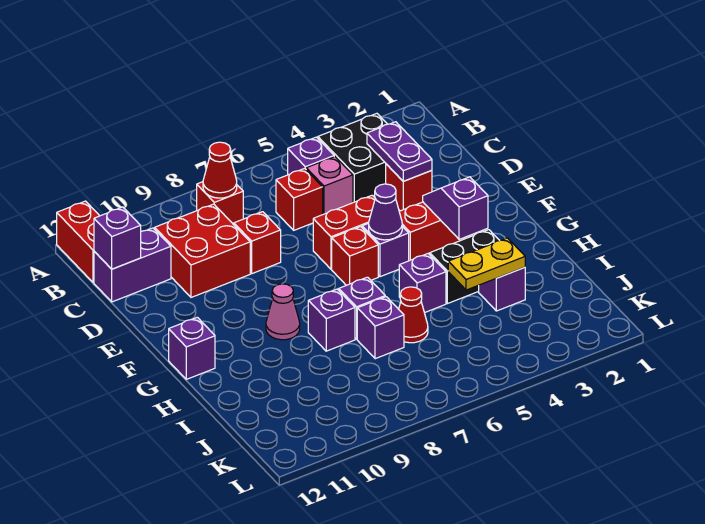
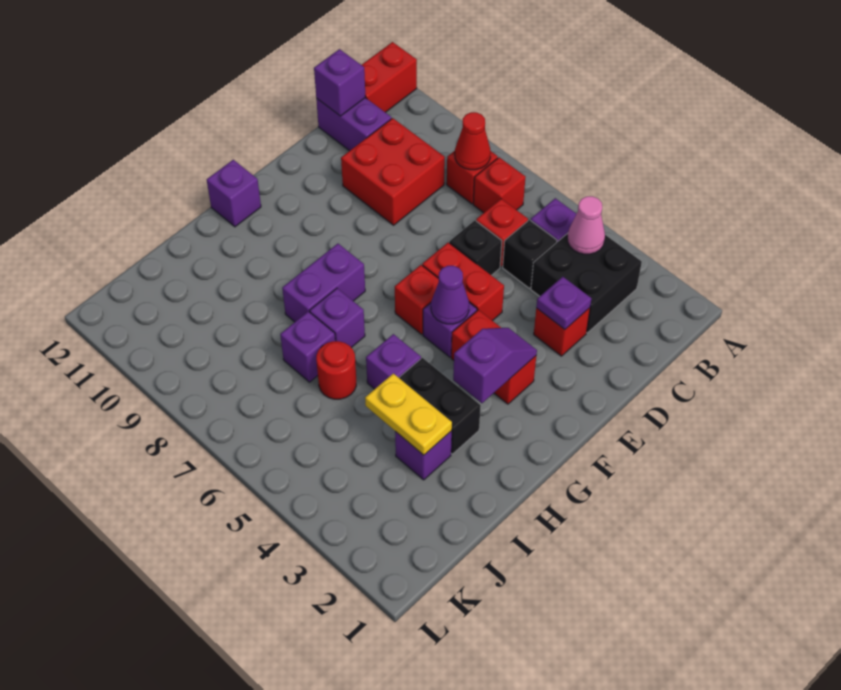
purple 1x2 plate [367,122,432,181] -> purple 1x1 plate [536,277,591,329]
pink 1x1 brick [306,157,353,214] -> black 1x1 brick [503,220,557,288]
none -> black 1x1 brick [449,221,502,275]
red 1x1 brick [234,212,281,274] -> red 1x1 brick moved to [473,157,525,213]
pink 1x1 cone [266,284,300,340] -> pink 1x1 cone moved to [567,196,605,254]
purple 1x1 brick [308,289,355,351] -> purple 1x2 brick [282,244,365,322]
red 1x1 cone [399,287,428,343] -> red 1x1 round brick [316,341,356,399]

